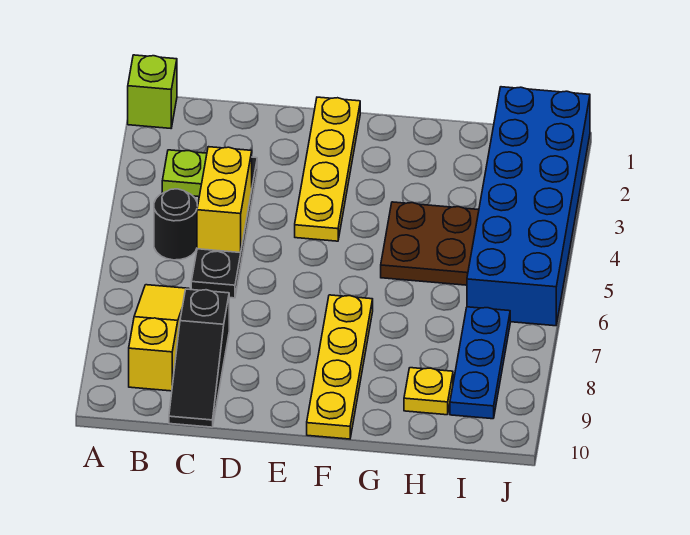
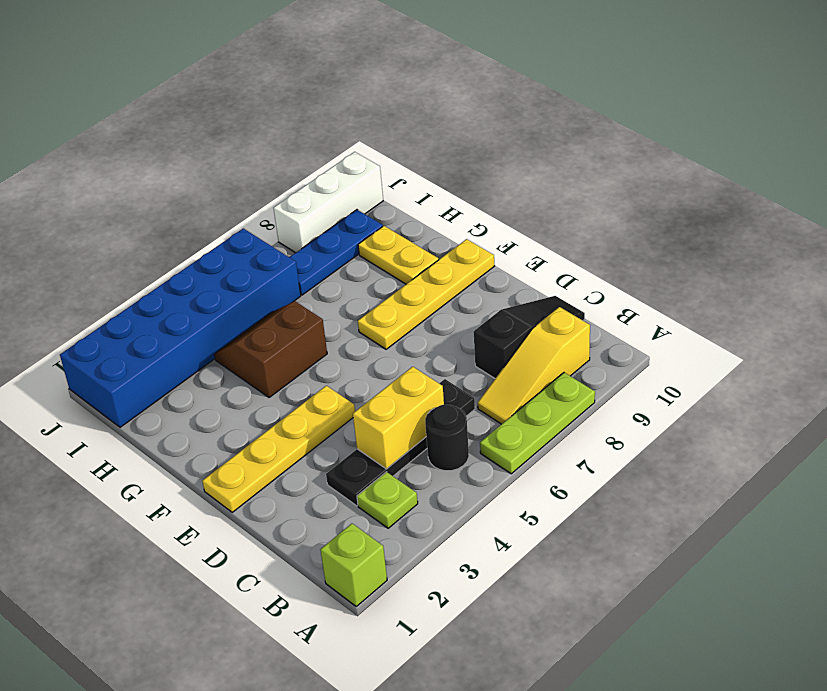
none -> lime 1x3 plate [480,373,595,474]
brown 2x2 plate [381,202,479,285] -> brown 2x2 slope [214,301,327,398]
yellow 1x1 plate [404,368,453,415] -> yellow 1x2 plate [358,226,439,284]
none -> white 1x3 brick [273,152,383,253]

